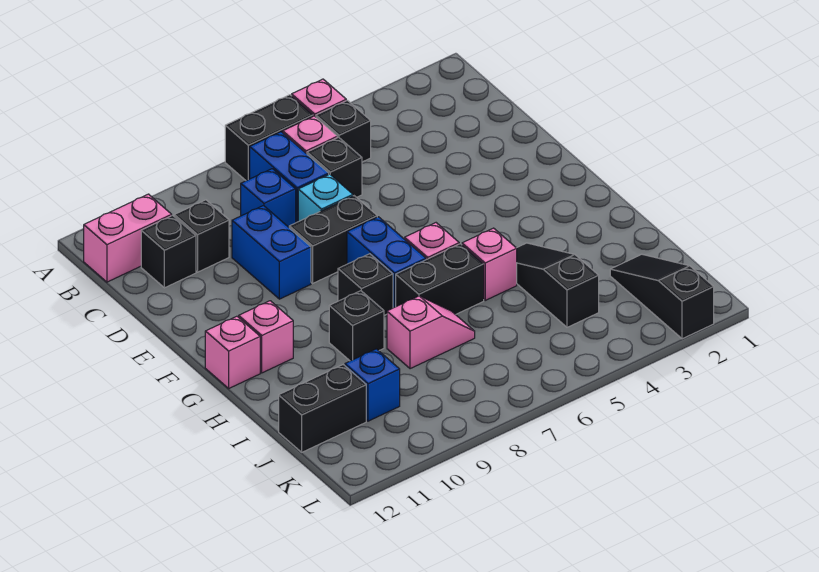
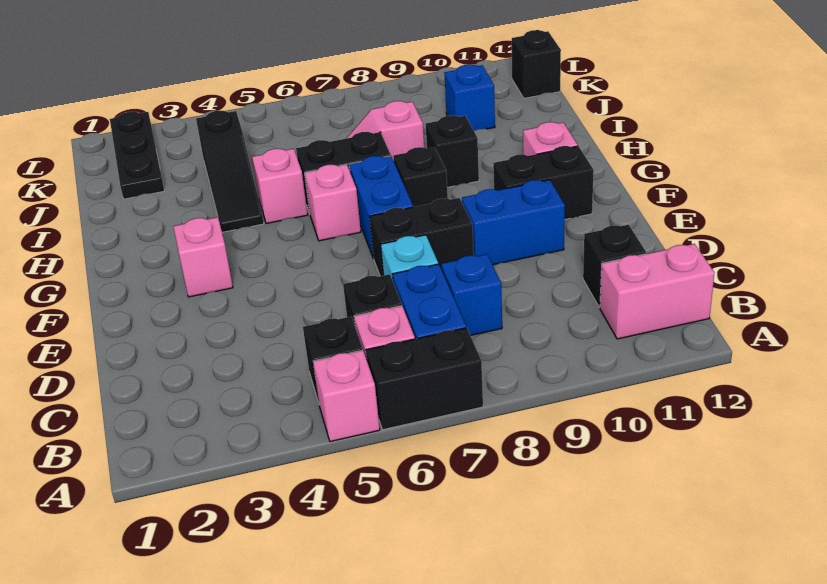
black 1x1 brick [174,200,229,272] -> black 1x1 brick moved to [512,30,561,98]
blue 1x2 brick [232,206,311,299] -> blue 1x2 brick turned to [462,180,565,265]
pink 1x1 brick [205,316,260,388] -> pink 1x1 brick moved to [173,217,233,297]
black 1x3 slope [610,254,714,339] -> black 1x3 plate [110,111,164,199]
black 1x2 brick [279,365,366,452] -> black 1x2 brick moved to [493,146,594,219]

